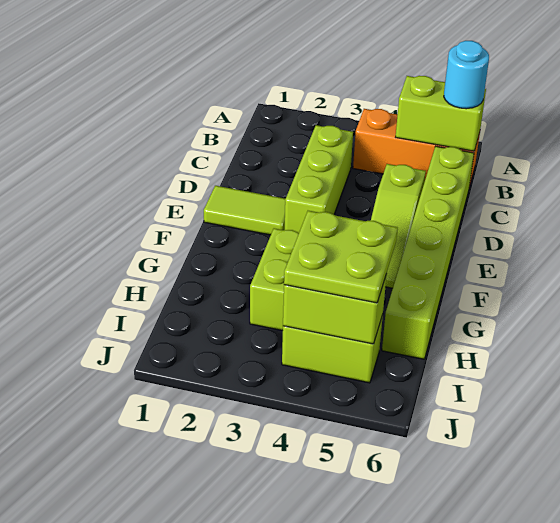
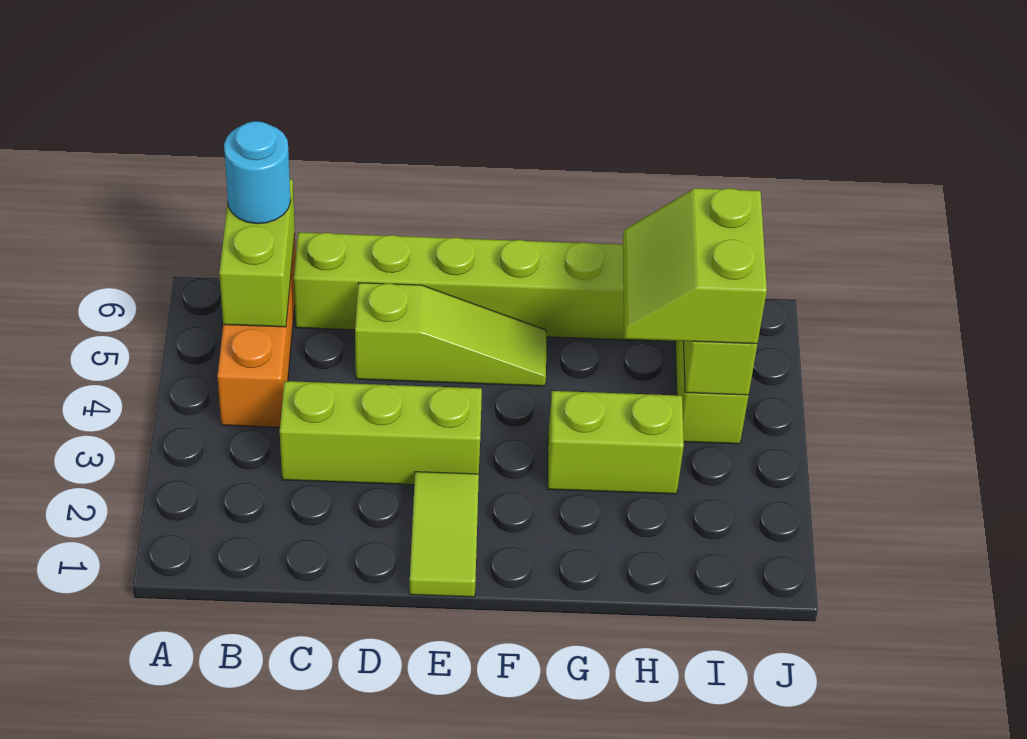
lime 2x2 plate [284,211,398,303] -> lime 2x2 slope [623,188,767,344]

